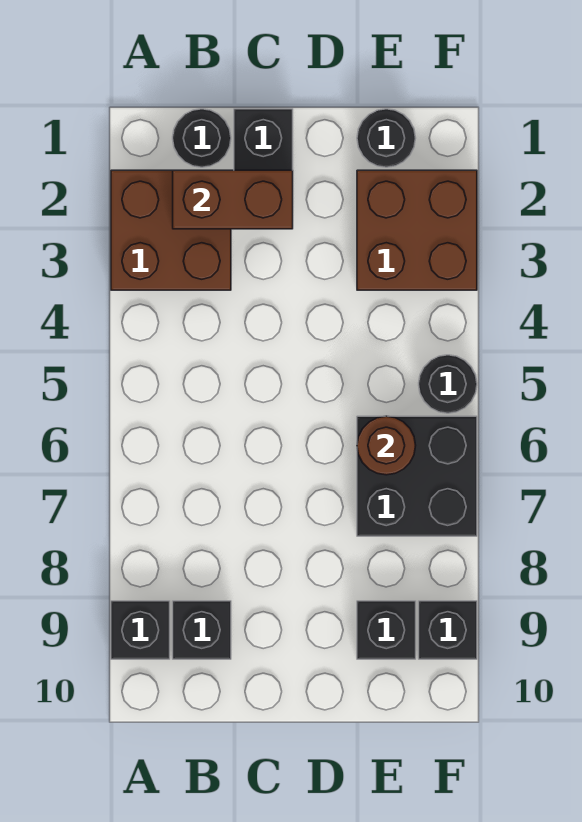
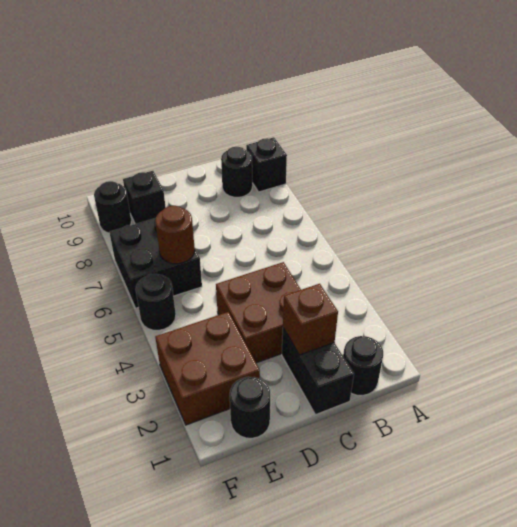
brown 2x2 brick [111,170,231,290] -> brown 2x2 brick moved to [216,262,301,363]
brown 1x2 brick [173,170,293,229] -> brown 1x1 brick [283,284,338,355]
black 1x1 brick [173,601,231,659] -> black 1x1 round brick [221,147,252,197]
black 1x1 brick [419,601,477,659] -> black 1x1 round brick [94,181,131,233]

